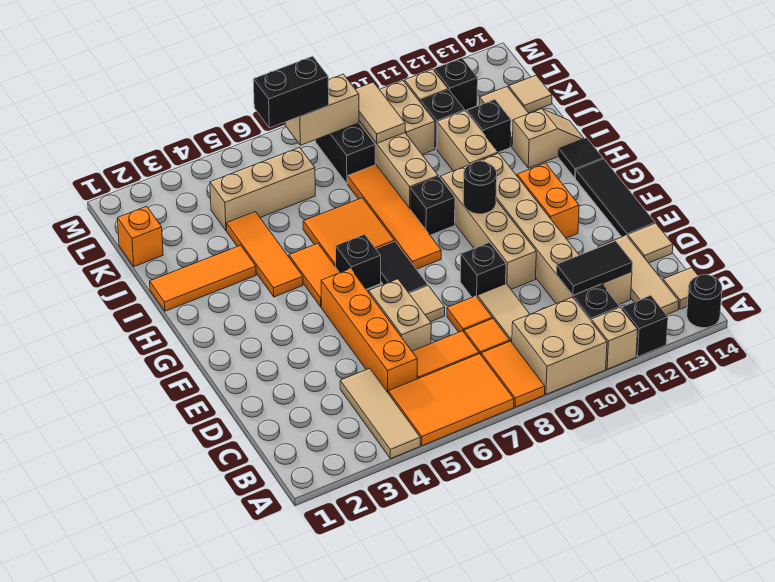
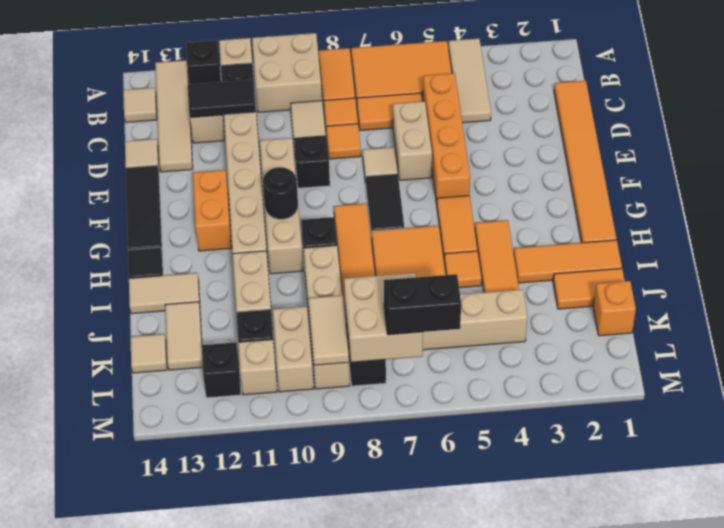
black 1x1 round brick [687,274,722,328] -> none
tan 1x3 tile [598,236,679,315] -> tan 1x4 tile [155,60,193,172]
none -> orange 1x6 tile [554,81,616,243]
black 1x1 brick [336,234,381,289] -> none
none -> orange 1x1 tile [444,251,482,288]
tan 1x2 slope [512,109,584,168] -> tan 1x2 tile [129,273,200,314]
none -> orange 1x2 tile [553,268,625,309]
black 1x1 brick [467,100,511,152] -> none
tan 1x2 brick [285,74,359,145] -> tan 2x2 brick [344,273,423,362]

